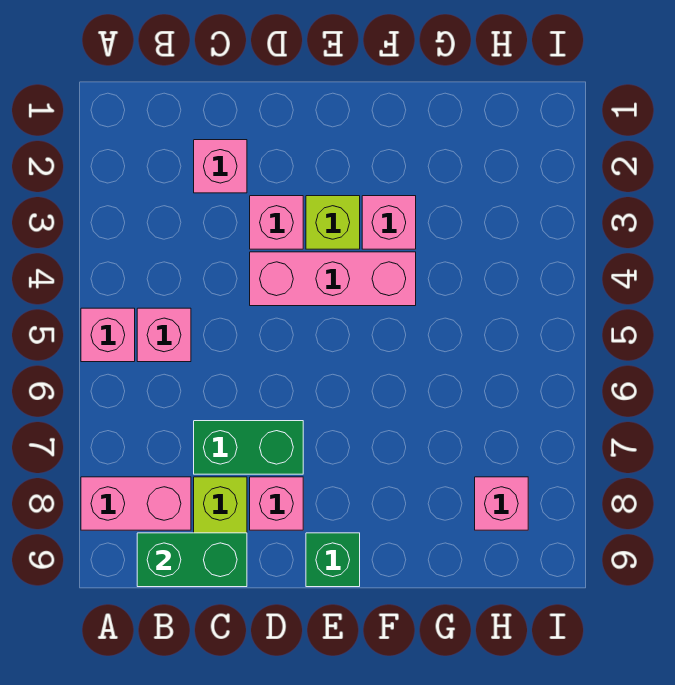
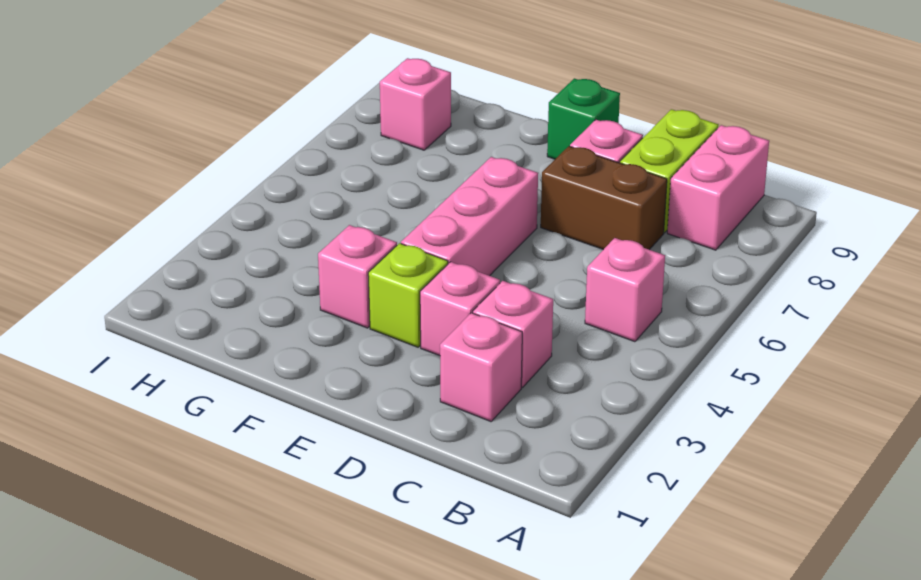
pink 1x1 brick [81,308,135,362] -> pink 1x1 brick moved to [473,281,553,387]
pink 1x2 brick [81,477,191,530] -> pink 1x2 brick turned to [667,125,769,250]
green 1x2 brick [137,533,247,587] -> none
green 1x2 brick [194,421,303,474] -> brown 1x2 brick [541,146,667,250]
pink 1x3 brick [250,252,416,306] -> pink 1x3 brick turned to [401,157,538,276]

